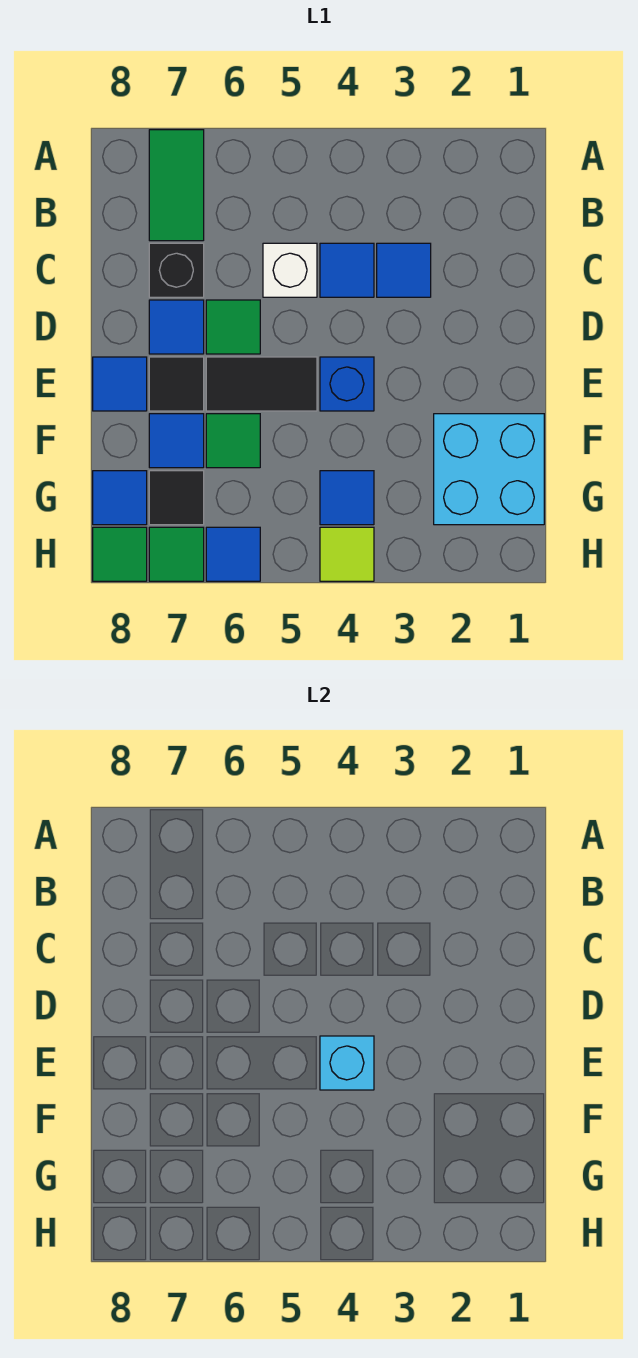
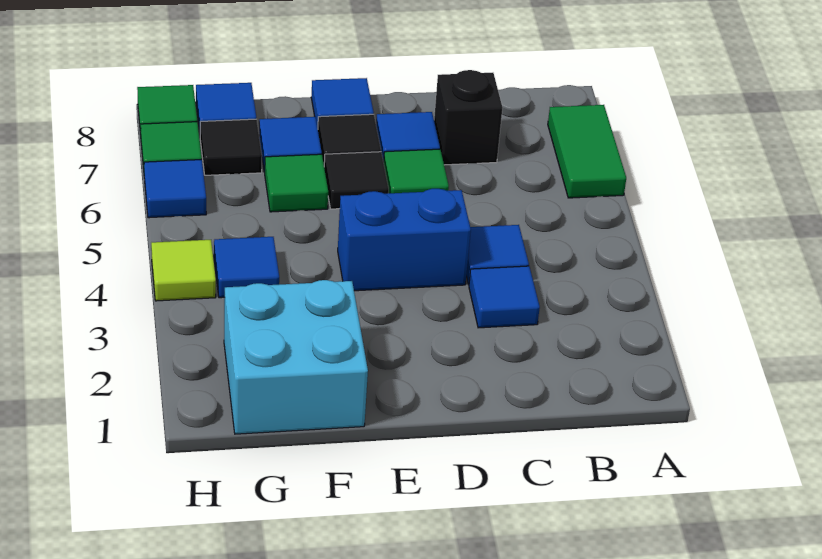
green 1x2 tile [149,130,204,241] -> green 1x2 tile turned to [548,105,626,198]
white 1x1 brick [263,243,317,297] -> none
blue 1x1 brick [320,357,374,411] -> blue 1x2 brick [338,189,471,291]
cyan 1x1 brick [320,1036,374,1090] -> none
black 1x2 tile [206,357,317,411] -> black 1x1 tile [324,152,389,209]

